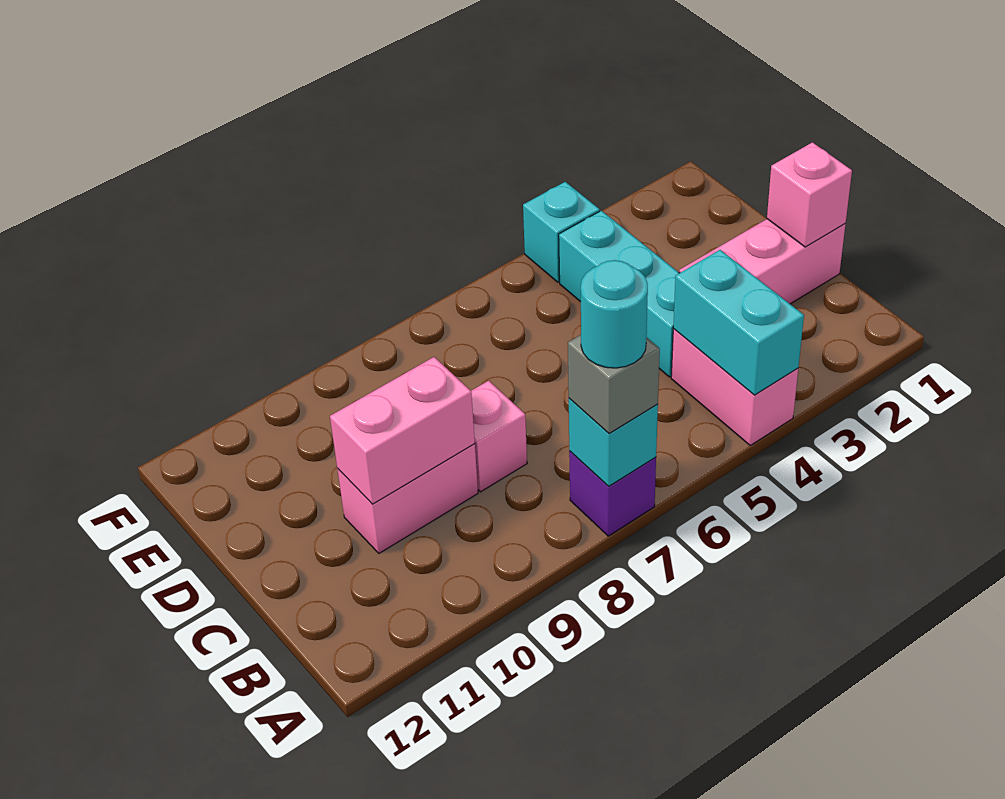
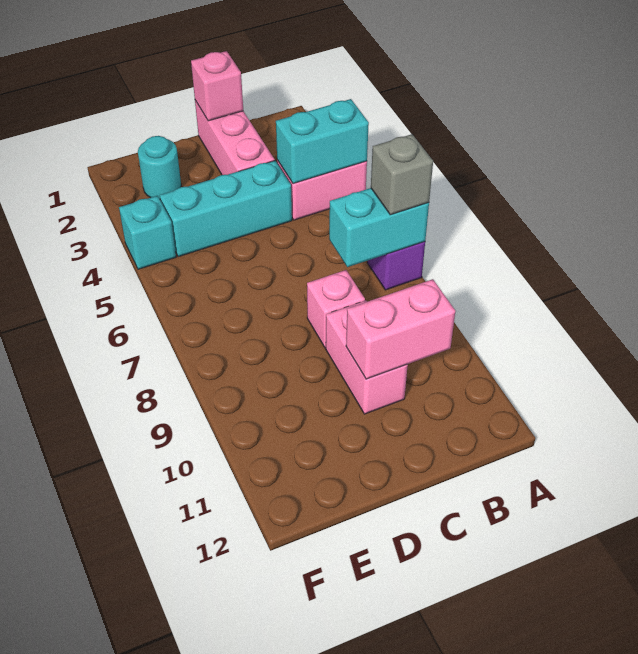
cyan 1x1 brick [569,398,658,486] -> cyan 1x2 brick [329,188,429,267]
cyan 1x1 round brick [581,260,648,368] -> cyan 1x1 round brick moved to [138,136,181,199]
pink 1x2 brick [330,357,475,504] -> pink 1x2 brick turned to [346,279,455,379]

